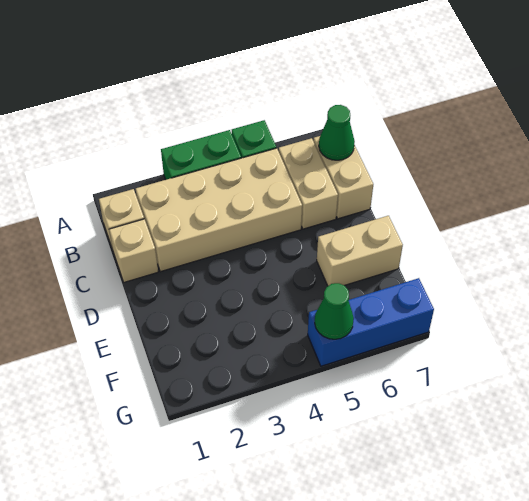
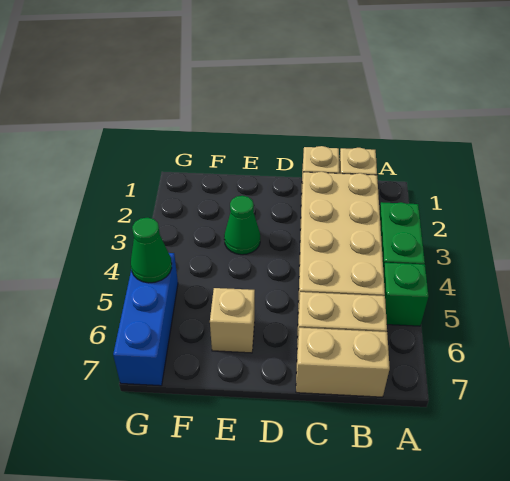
green 1x1 cone [319,105,355,160] -> green 1x1 cone moved to [224,196,260,255]
tan 1x2 brick [317,216,403,286] -> tan 1x1 brick [210,288,255,353]

